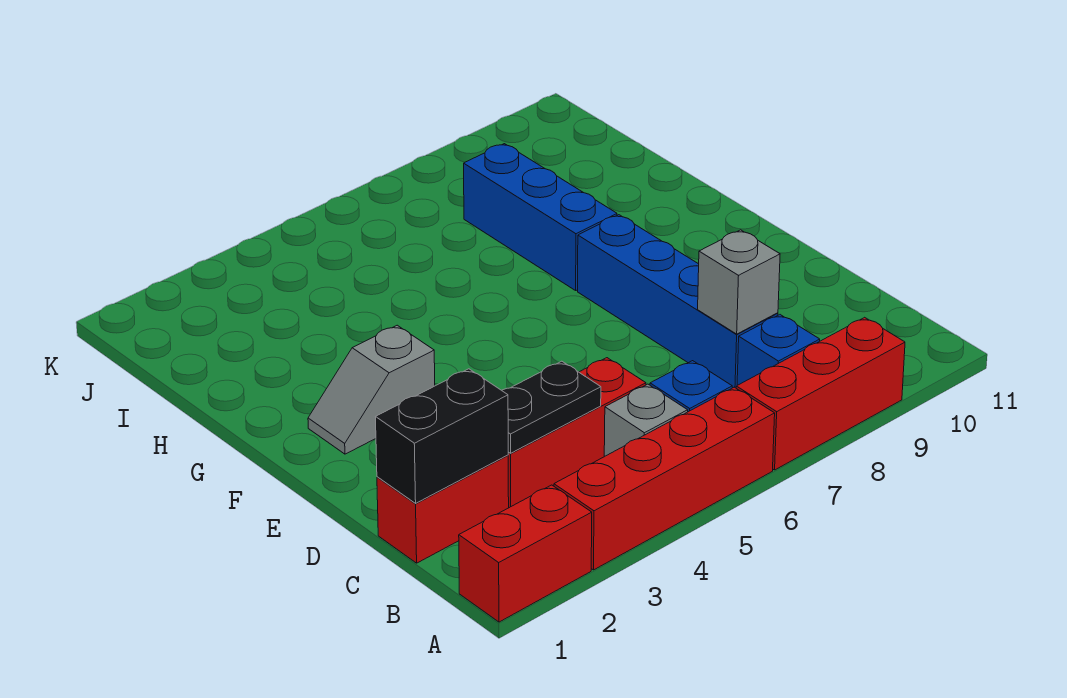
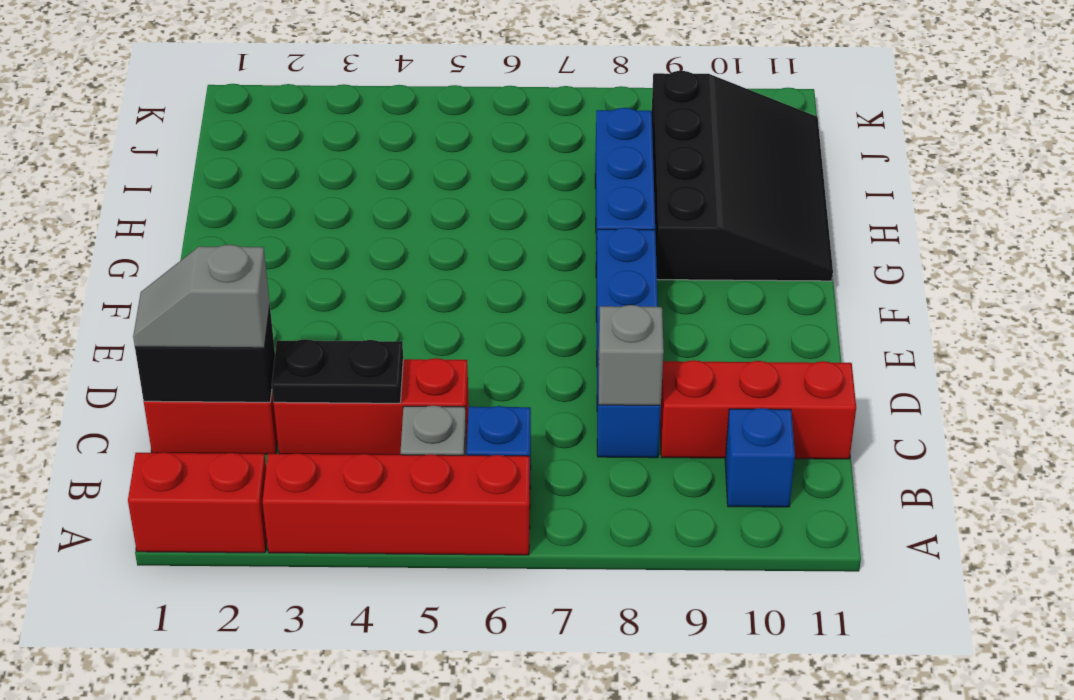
red 1x3 brick [736,317,905,470] -> red 1x3 brick moved to [660,360,856,459]
blue 1x1 brick [737,315,820,385] -> blue 1x1 brick moved to [725,408,795,507]
grey 1x2 slope [308,325,435,454] -> grey 1x2 slope moved to [133,245,270,348]
none -> black 3x4 slope [652,71,833,281]

